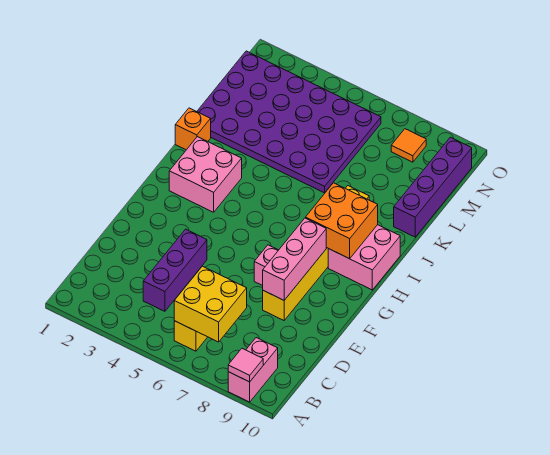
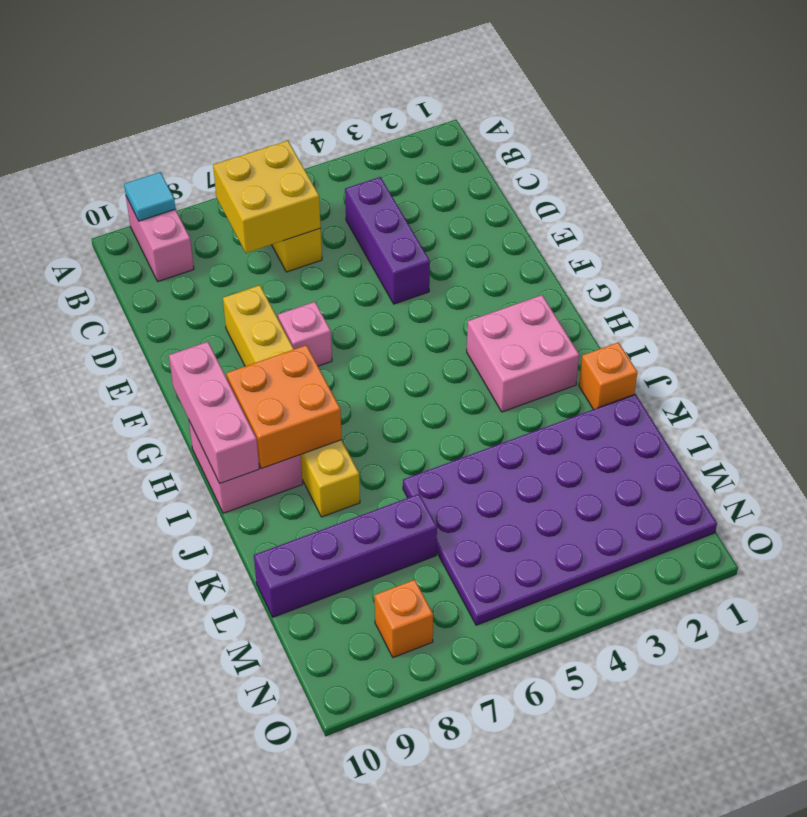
pink 1x1 tile [228,349,263,382] -> cyan 1x1 tile [124,172,175,221]
pink 1x3 brick [263,218,326,300] -> pink 1x3 brick moved to [169,342,259,483]
purple 1x4 brick [394,137,472,237] -> purple 1x4 brick turned to [254,494,437,617]
orange 1x1 tile [391,129,426,162] -> orange 1x1 brick [375,580,433,658]

